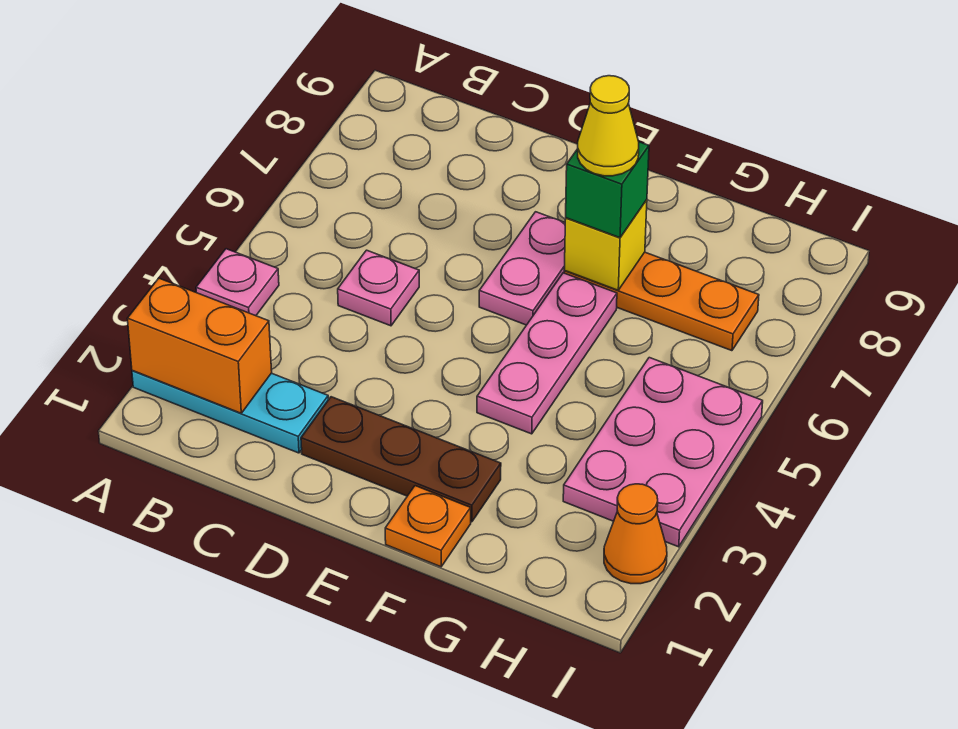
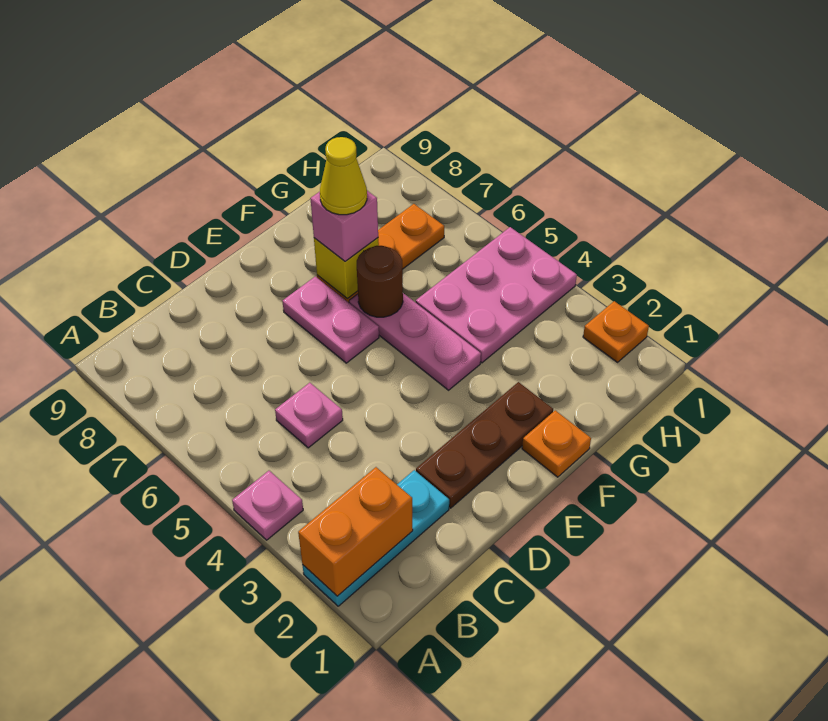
none -> brown 1x1 round brick [357,246,403,317]
green 1x1 brick [566,142,649,238] -> pink 1x1 brick [310,191,378,261]
pink 2x3 plate [563,358,763,547] -> pink 2x3 plate turned to [416,227,577,363]
orange 1x1 cone [604,484,667,584] -> orange 1x1 plate [583,301,649,362]

